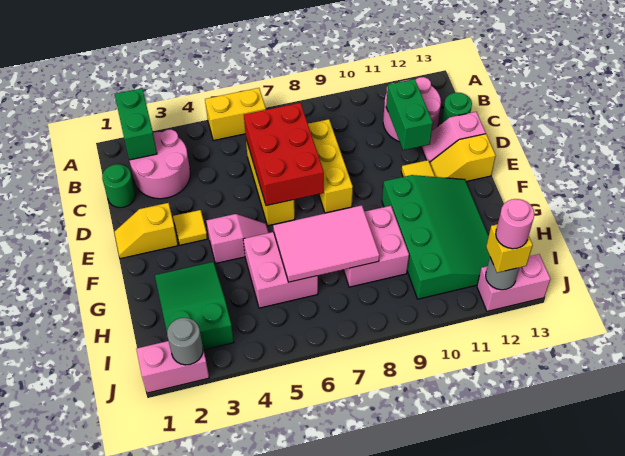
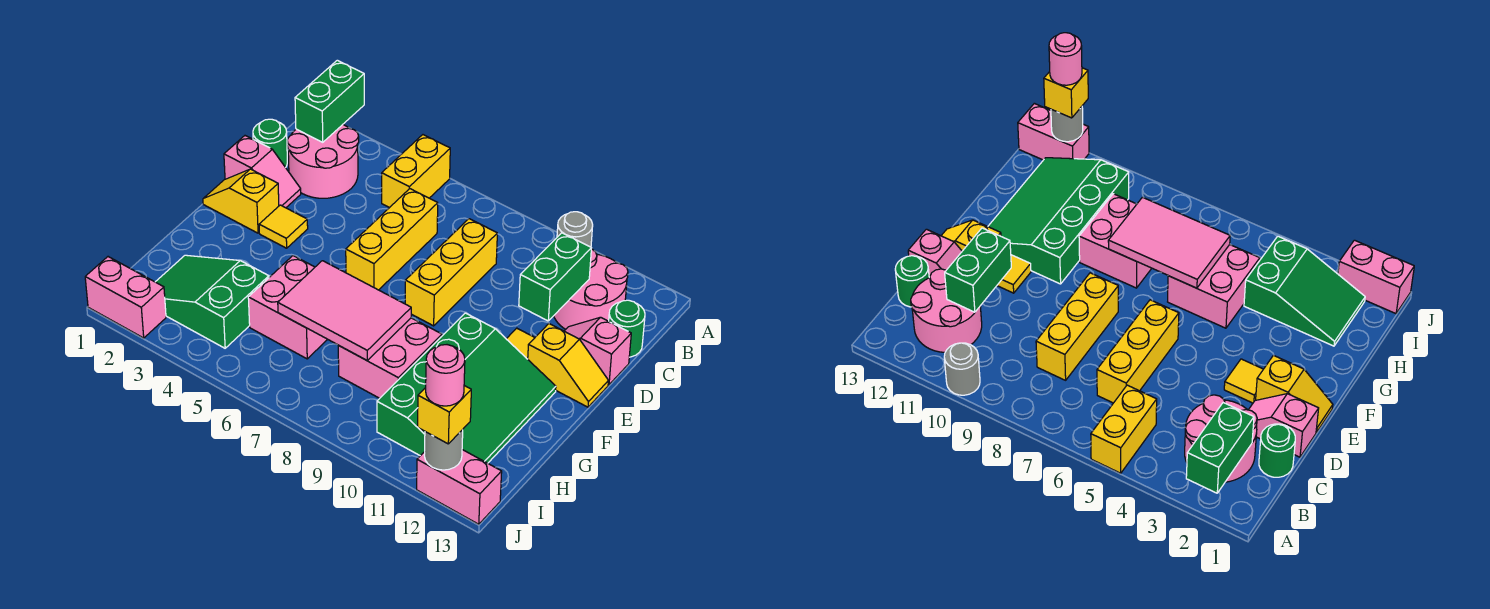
yellow 1x2 brick [205,88,266,141] -> yellow 1x2 brick turned to [382,135,450,208]
red 2x3 brick [244,103,324,206] -> none
yellow 1x2 slope [430,134,496,182] -> yellow 1x2 slope turned to [528,324,608,407]
pink 1x2 slope [207,214,269,263] -> pink 1x2 slope moved to [224,136,301,208]
green 2x3 slope [155,262,234,350] -> green 2x3 slope turned to [156,255,269,348]
grey 1x1 round brick [167,318,203,365] -> grey 1x1 round brick moved to [557,212,593,247]

